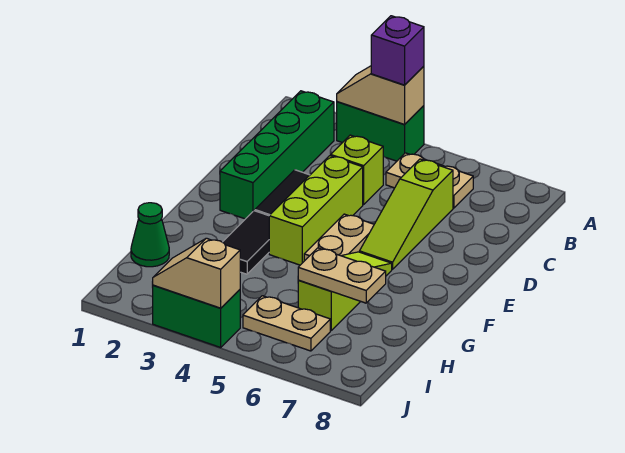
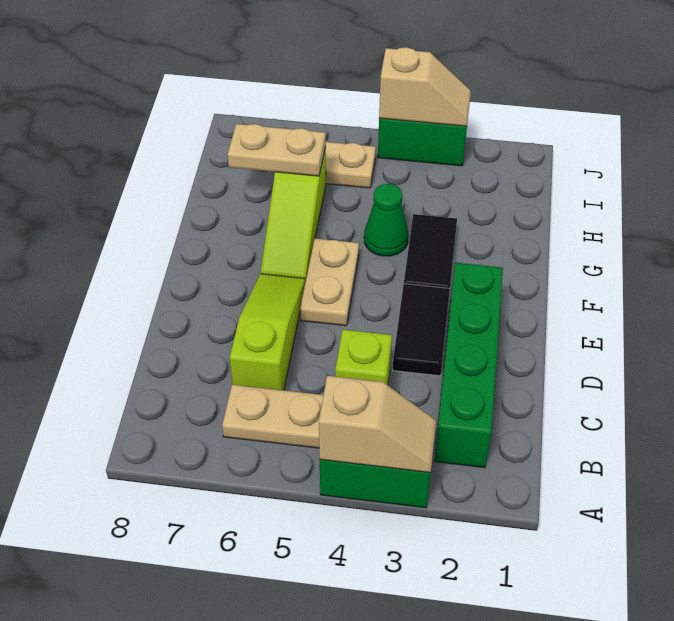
purple 1x1 brick [371,16,424,85] -> none
lime 1x3 brick [269,156,363,265] -> none
green 1x1 cone [131,203,169,267] -> green 1x1 cone moved to [364,184,408,256]

